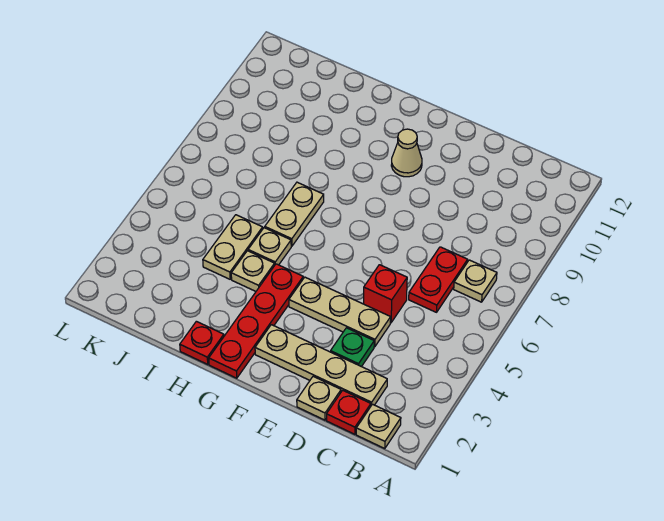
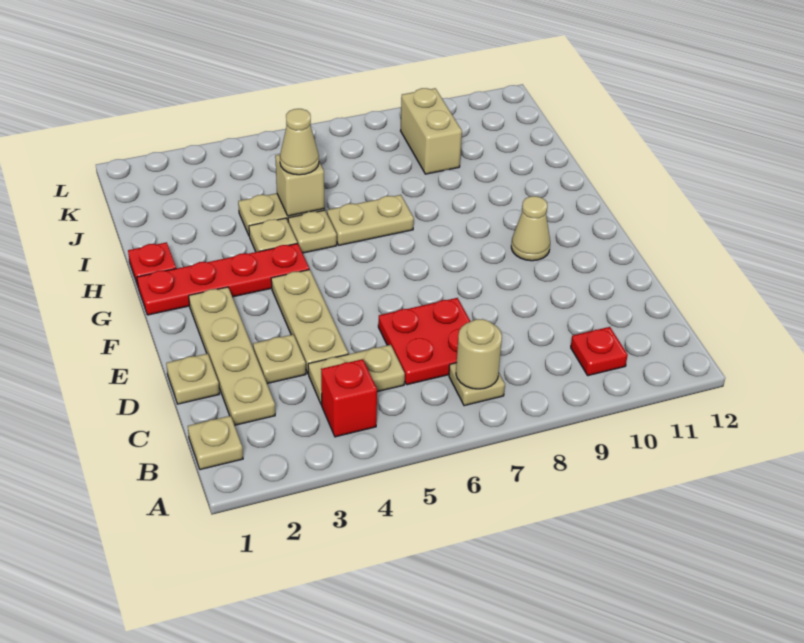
none -> tan 1x1 round brick [456,319,502,389]
red 1x1 plate [327,390,371,434] -> red 1x1 plate moved to [571,327,628,376]
none -> tan 1x2 plate [308,345,405,405]
red 1x2 plate [409,247,468,312] -> red 2x2 plate [378,298,471,385]
green 1x1 plate [331,328,374,367] -> tan 1x1 plate [253,335,306,384]
red 1x1 brick [363,265,407,323] -> red 1x1 brick moved to [321,359,377,437]
none -> tan 1x1 brick [275,154,324,216]
none -> tan 1x1 cone [280,109,319,175]
none -> tan 1x2 brick [401,88,462,174]

